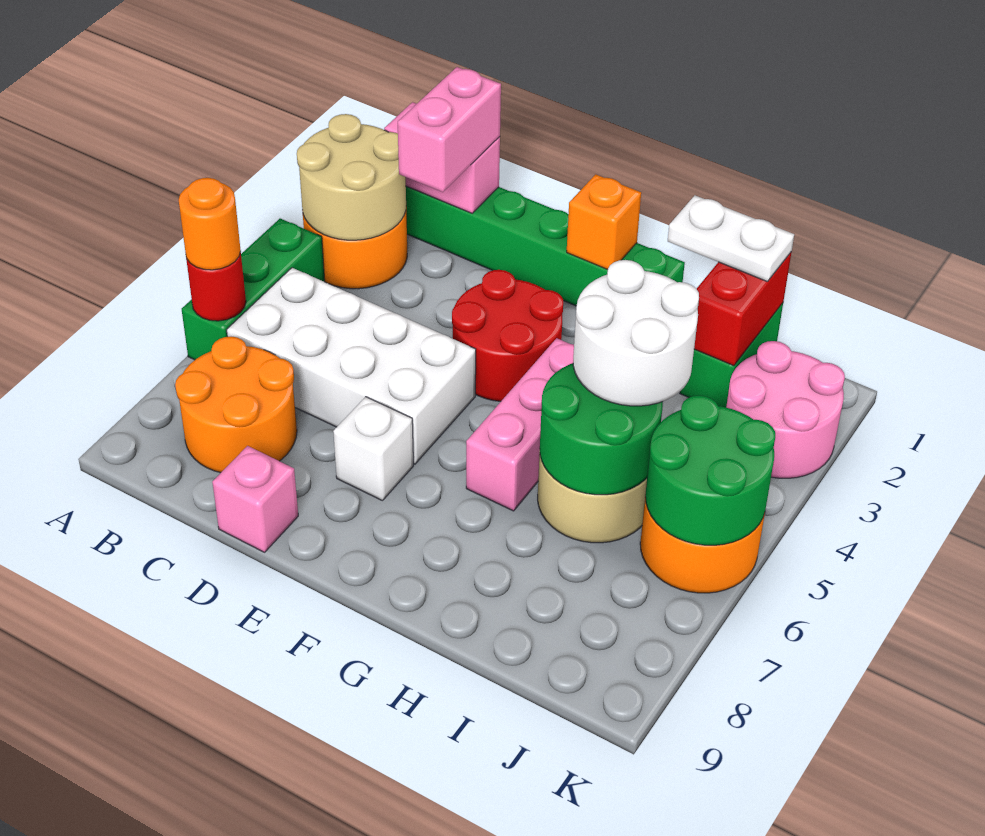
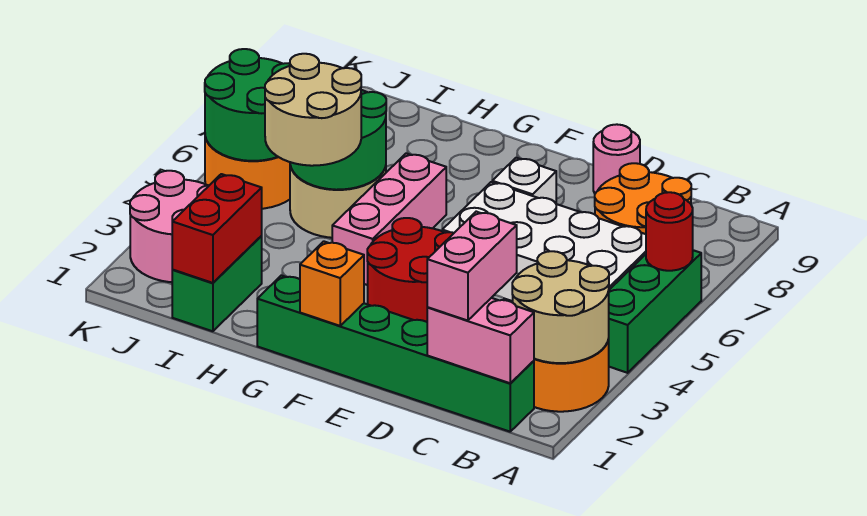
orange 1x1 round brick [179,178,241,270] -> none
pink 1x1 brick [212,446,298,552] -> pink 1x1 round brick [593,124,640,193]
white 1x2 plate [668,195,794,282] -> none
white 2x2 round brick [573,260,699,406] -> tan 2x2 round brick [265,54,361,166]

